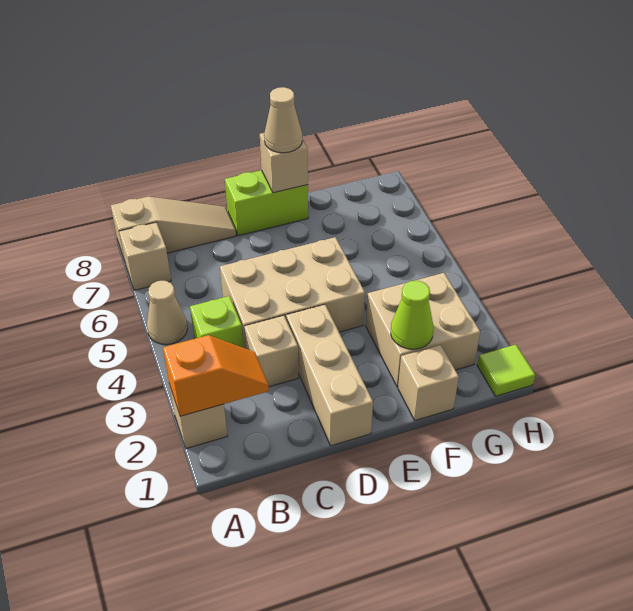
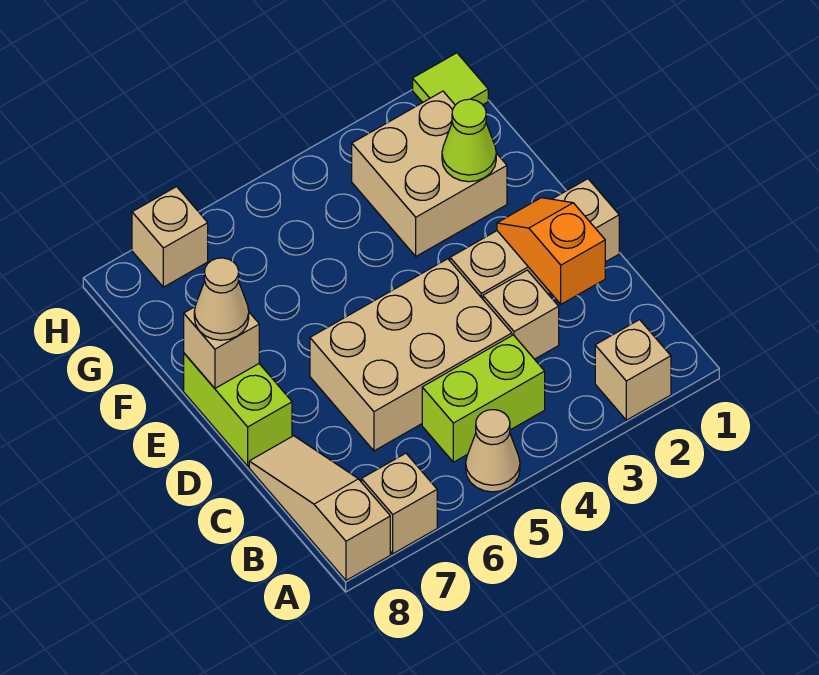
orange 1x2 slope [163,335,269,416] -> orange 1x2 slope moved to [497,198,605,304]
lime 1x1 brick [190,296,243,348] -> lime 1x2 brick [422,335,545,462]
tan 2x3 brick [220,237,365,349] -> tan 2x3 brick turned to [310,259,512,451]
tan 1x1 brick [398,345,459,420] -> tan 1x1 brick moved to [132,187,208,287]

